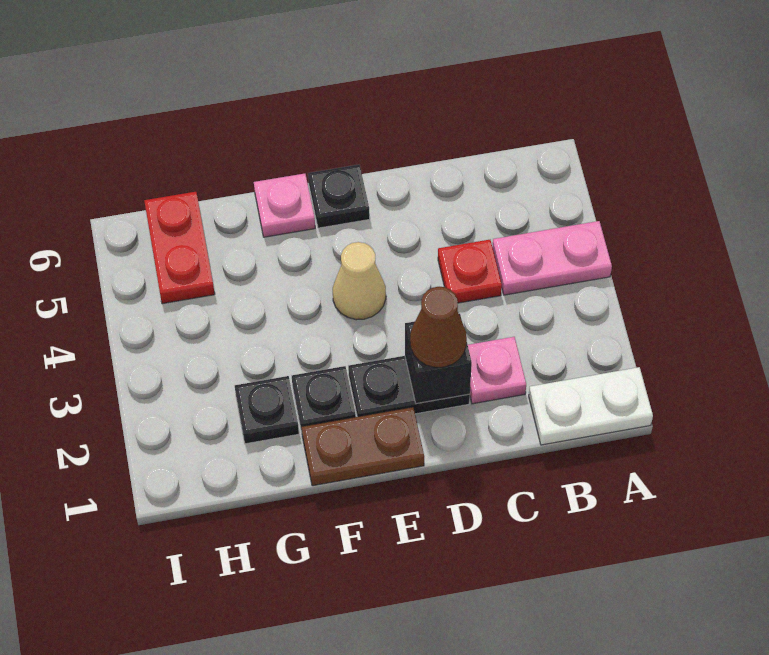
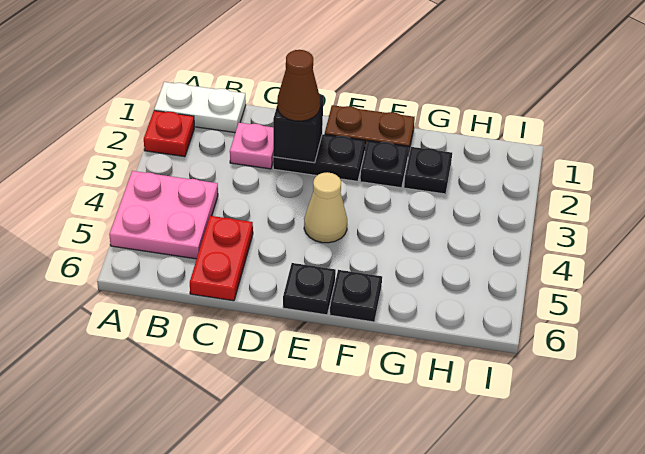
pink 1x2 plate [492,221,612,295] -> pink 2x2 plate [109,171,218,259]
red 1x1 plate [438,240,502,303] -> red 1x1 plate moved to [144,111,194,157]
pink 1x1 plate [254,174,315,237] -> black 1x1 plate [330,270,382,322]
red 1x2 plate [144,192,215,304] -> red 1x2 plate moved to [190,216,253,301]

